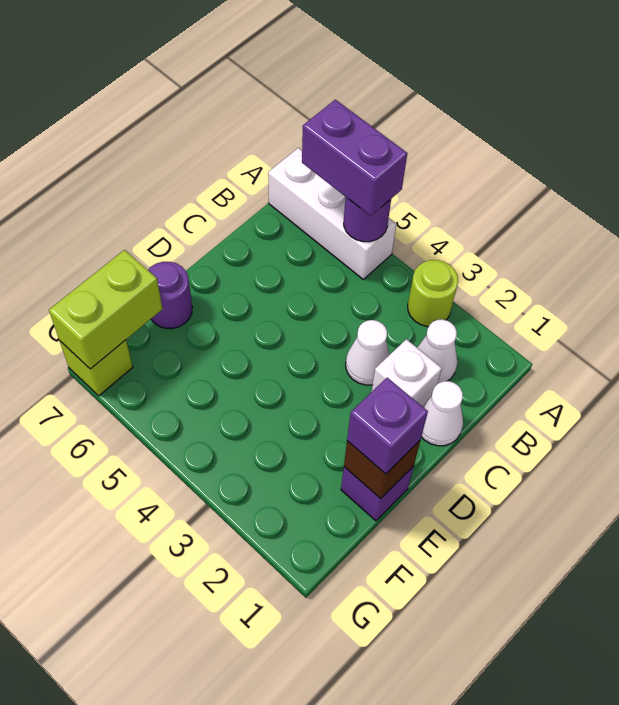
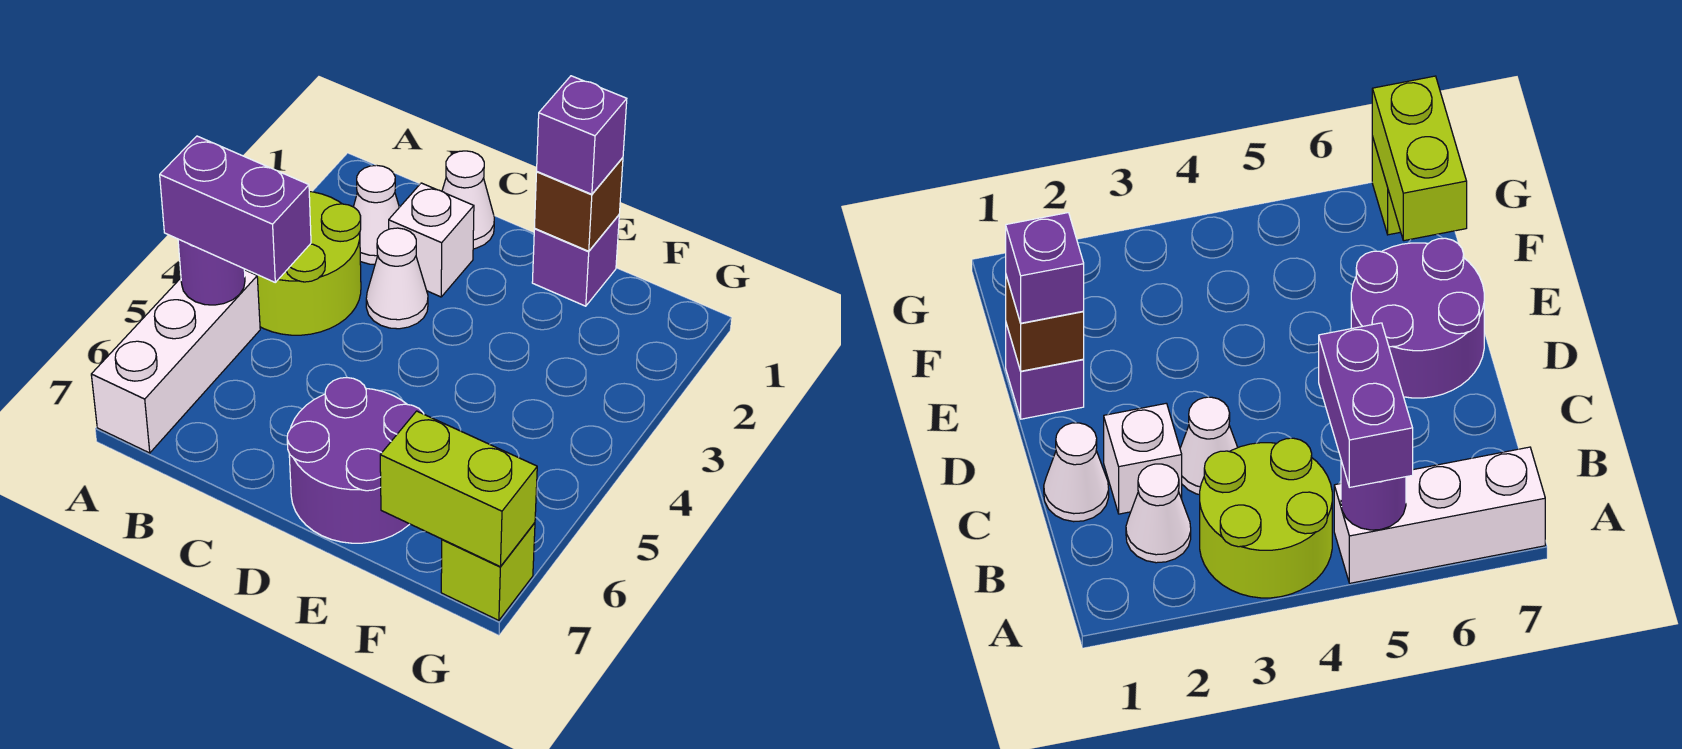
lime 1x1 round brick [408,260,458,327] -> lime 2x2 round brick [244,192,361,335]
purple 1x2 brick [302,100,407,216] -> purple 1x2 brick turned to [160,136,311,282]
purple 1x1 round brick [148,262,192,328] -> purple 2x2 round brick [287,378,424,543]

